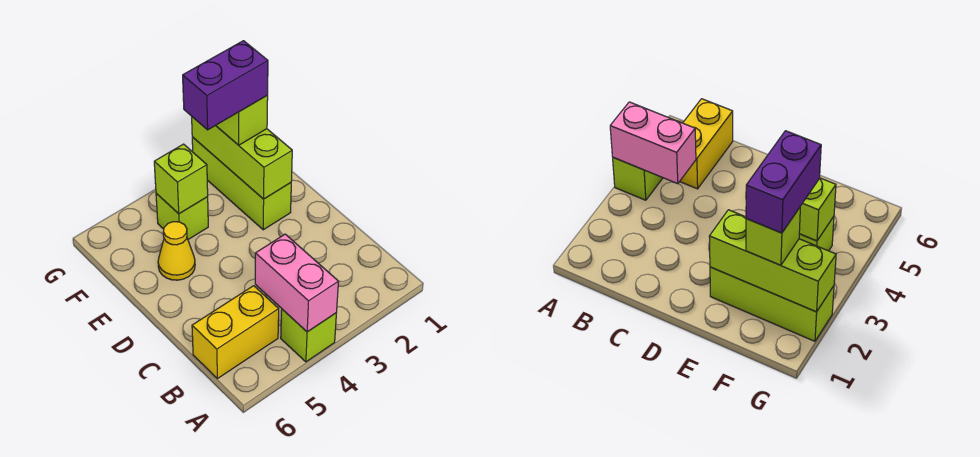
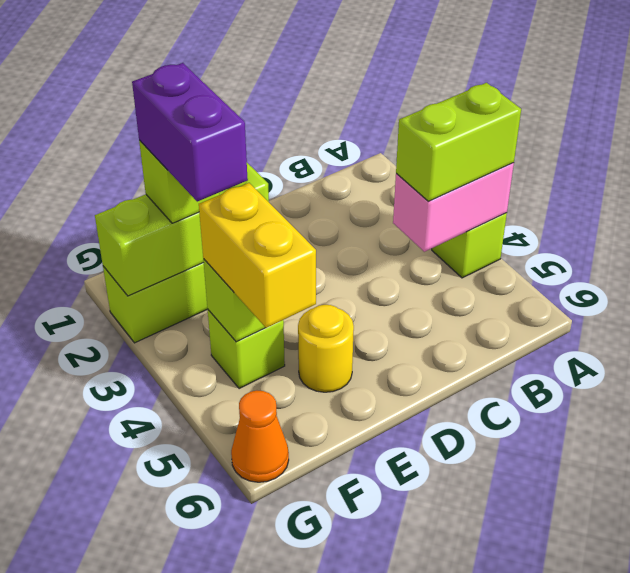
none -> lime 1x2 brick [396,83,521,201]
yellow 1x2 brick [192,286,279,379] -> yellow 1x2 brick moved to [199,183,316,328]
yellow 1x1 cone [158,222,195,280] -> yellow 1x1 round brick [298,305,354,392]
none -> orange 1x1 cone [231,391,289,482]

